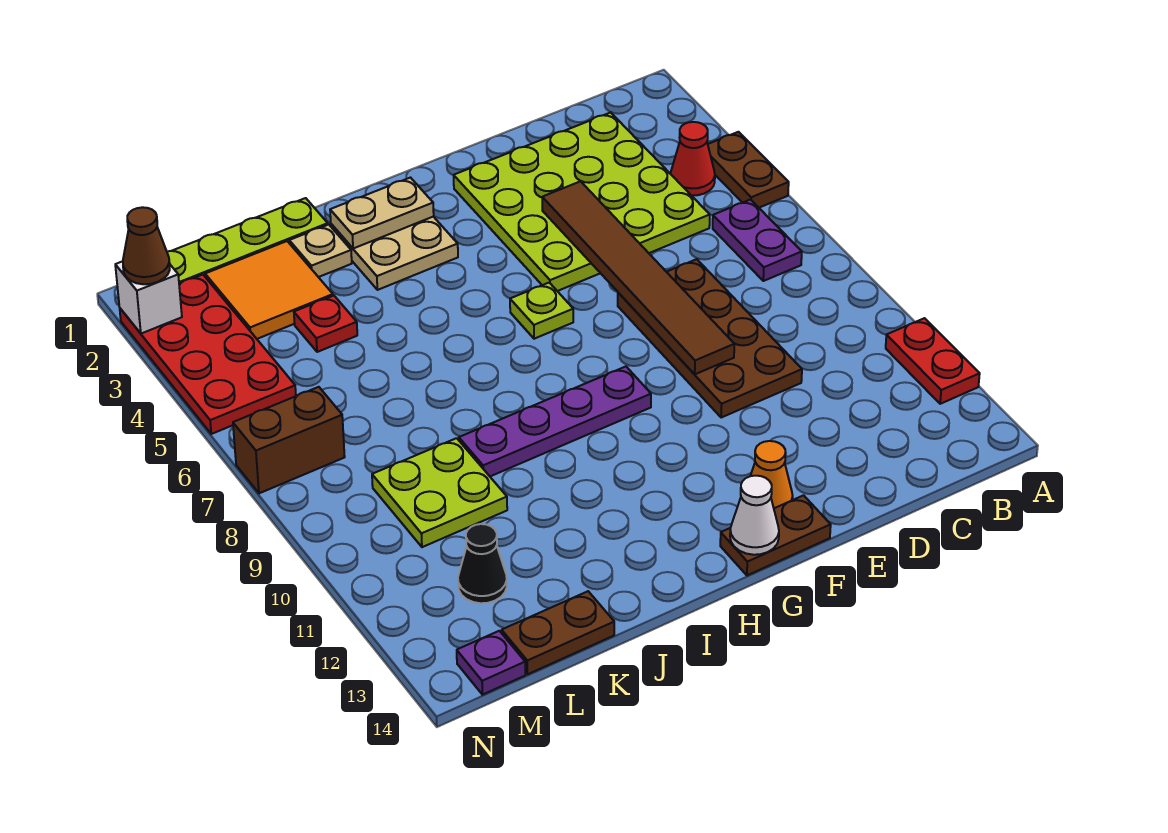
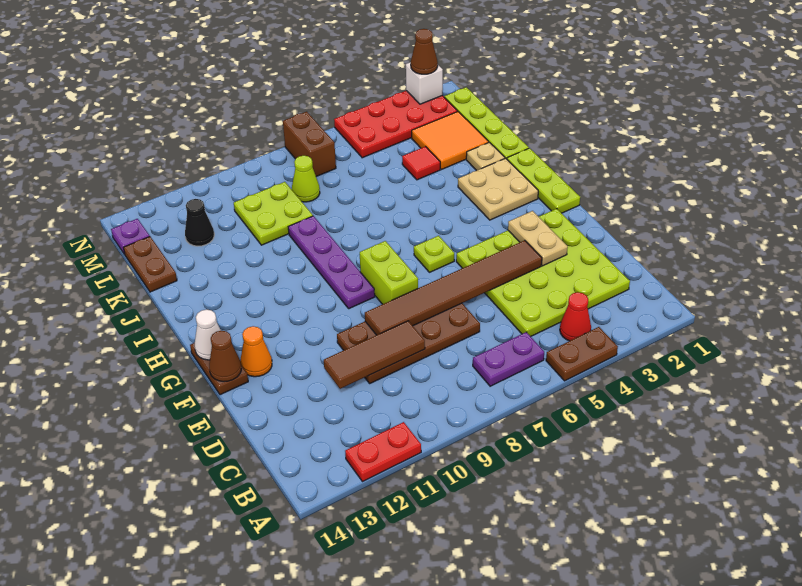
none -> brown 1x3 tile [324,321,425,389]
none -> lime 1x2 brick [360,241,418,304]
none -> brown 1x1 cone [209,331,241,382]
none -> lime 1x3 plate [507,148,580,213]
tan 1x2 plate [330,178,434,249] -> tan 1x2 plate moved to [508,211,568,266]
red 1x1 plate [294,296,357,352] -> red 1x1 tile [402,147,440,180]
none -> lime 1x1 cone [292,156,320,202]

